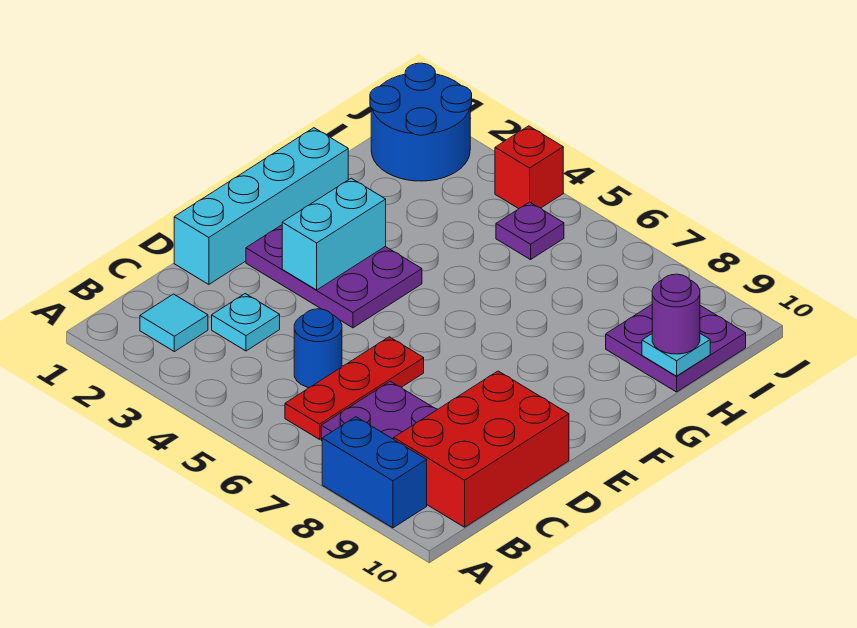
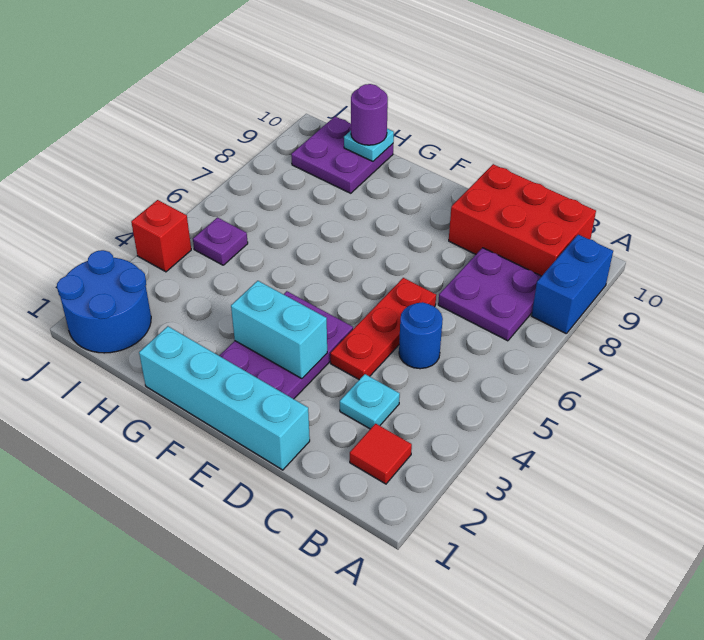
cyan 1x1 tile [140,294,208,352] -> red 1x1 tile [350,424,412,484]
red 1x3 plate [285,337,424,439] -> red 1x3 plate turned to [330,278,436,380]

